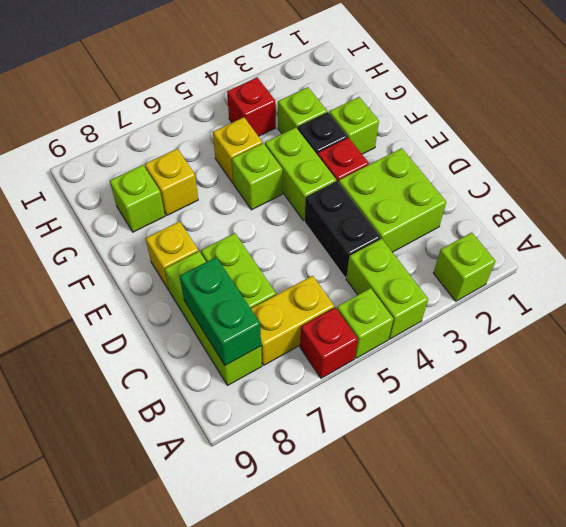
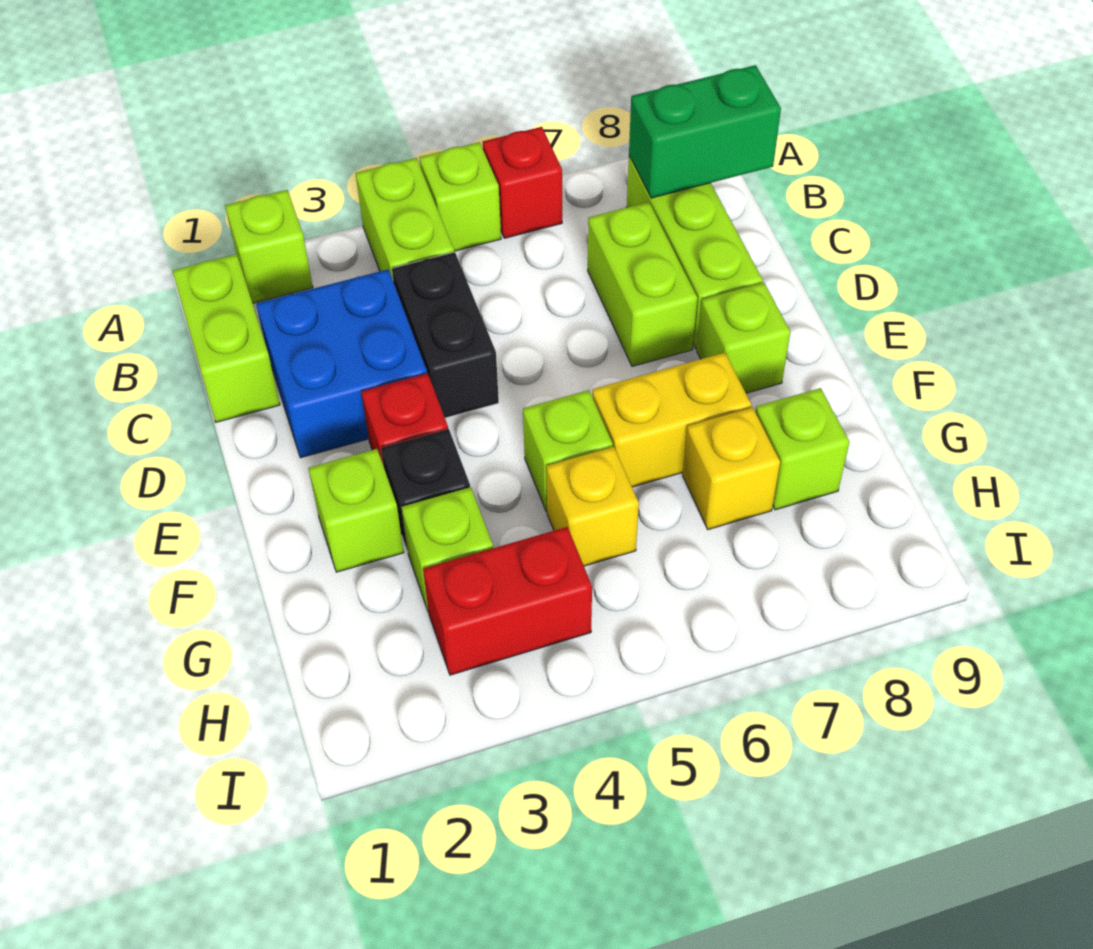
yellow 1x2 brick [251,276,334,365] -> yellow 1x2 brick moved to [592,353,751,487]
green 1x2 brick [180,257,261,365] -> green 1x2 brick turned to [629,65,781,198]
lime 2x2 brick [339,148,446,252] -> blue 2x2 brick [256,269,427,458]
lime 1x2 brick [265,128,336,221] -> lime 1x2 brick moved to [173,254,280,422]
yellow 1x1 brick [145,221,198,290] -> lime 1x1 brick [697,283,790,393]
red 1x1 brick [227,77,276,136] -> red 1x2 brick [423,527,592,675]

